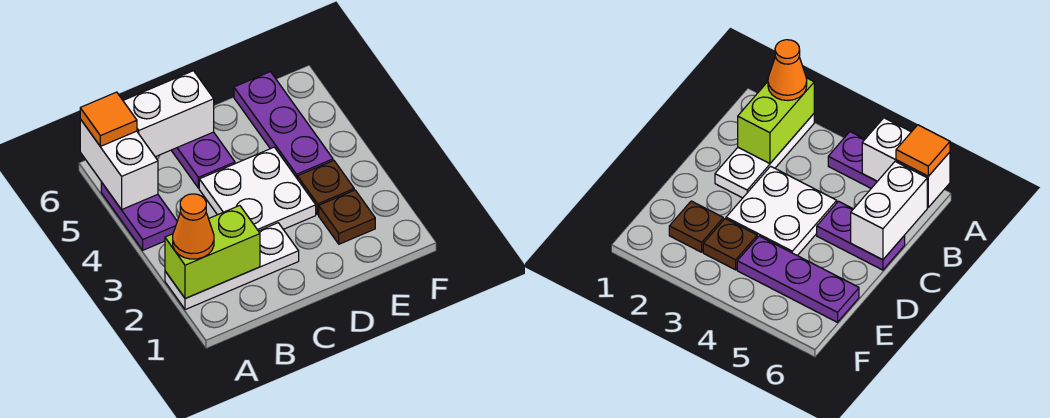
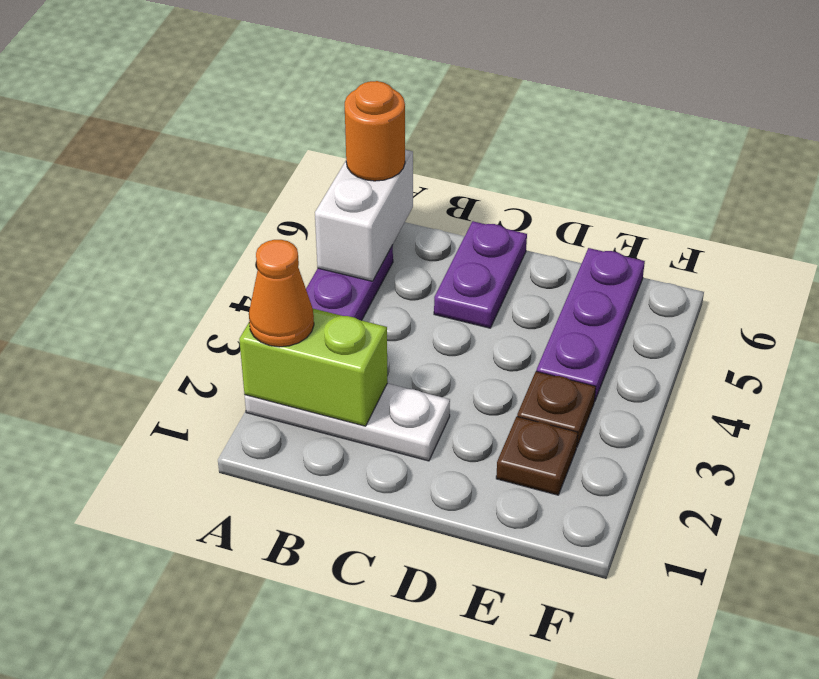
orange 1x1 tile [80,92,137,146] -> orange 1x1 round brick [345,81,405,181]
white 1x2 brick [123,71,214,157] -> none
white 2x2 plate [199,147,316,231] -> none

